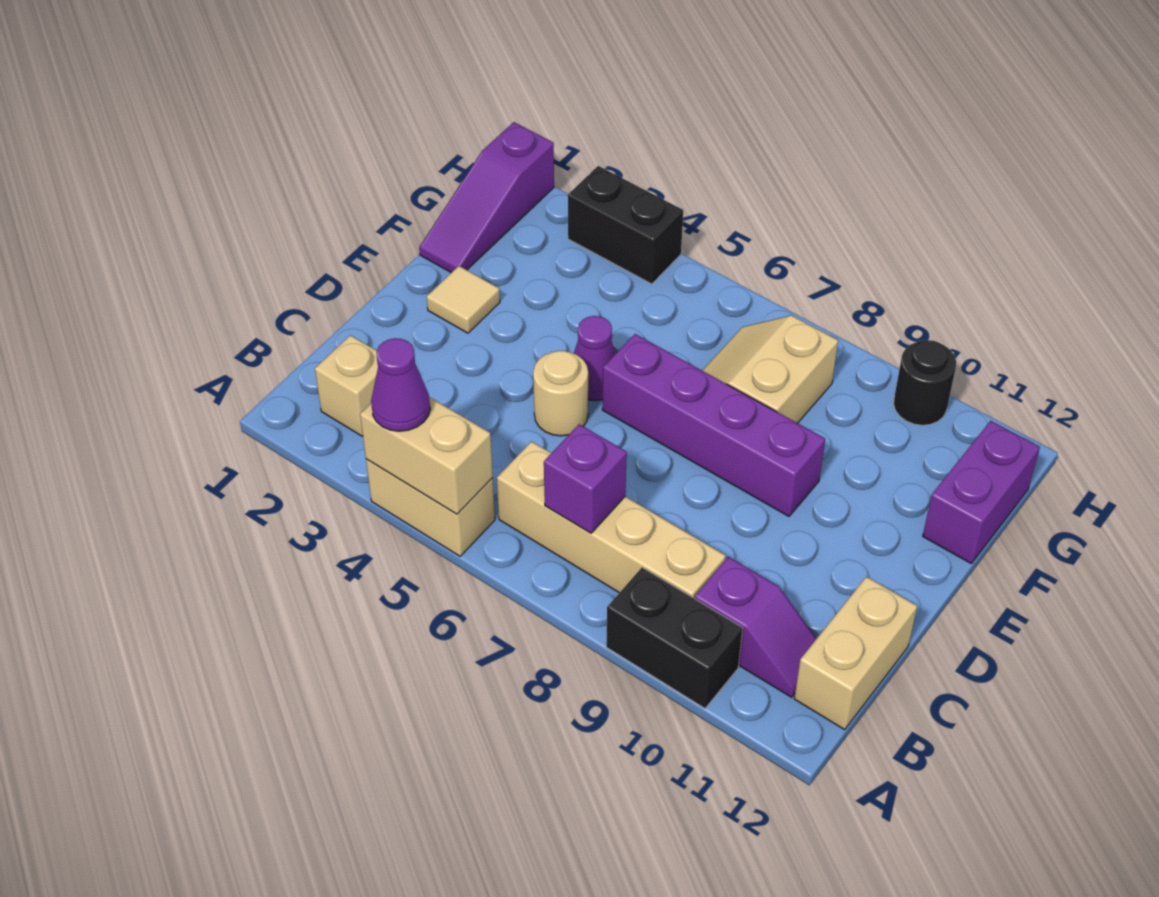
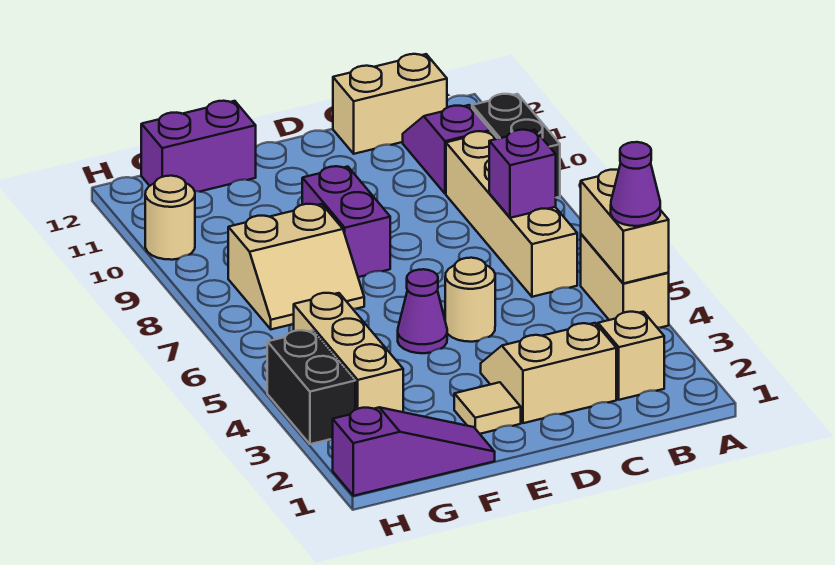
none -> tan 2x2 slope [481,323,616,423]
purple 1x4 brick [602,334,825,516] -> purple 1x2 brick [302,166,390,277]
none -> tan 1x3 brick [294,293,403,412]
black 1x1 round brick [894,340,956,425] -> tan 1x1 round brick [145,176,195,260]

